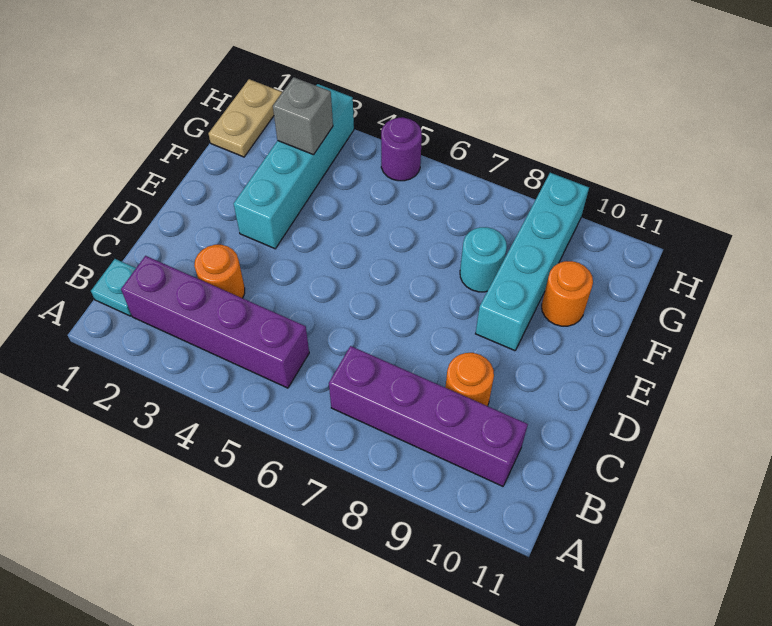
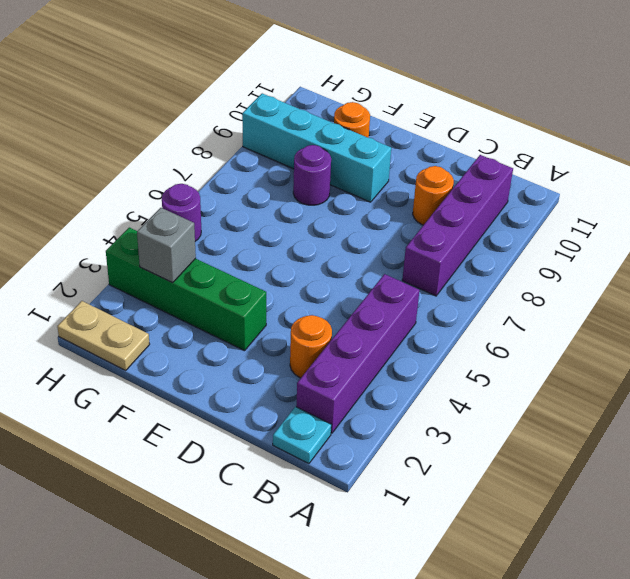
cyan 1x4 brick [234,84,354,249] -> green 1x4 brick [106,228,266,351]
cyan 1x1 round brick [460,227,507,292] -> purple 1x1 round brick [293,145,331,205]

